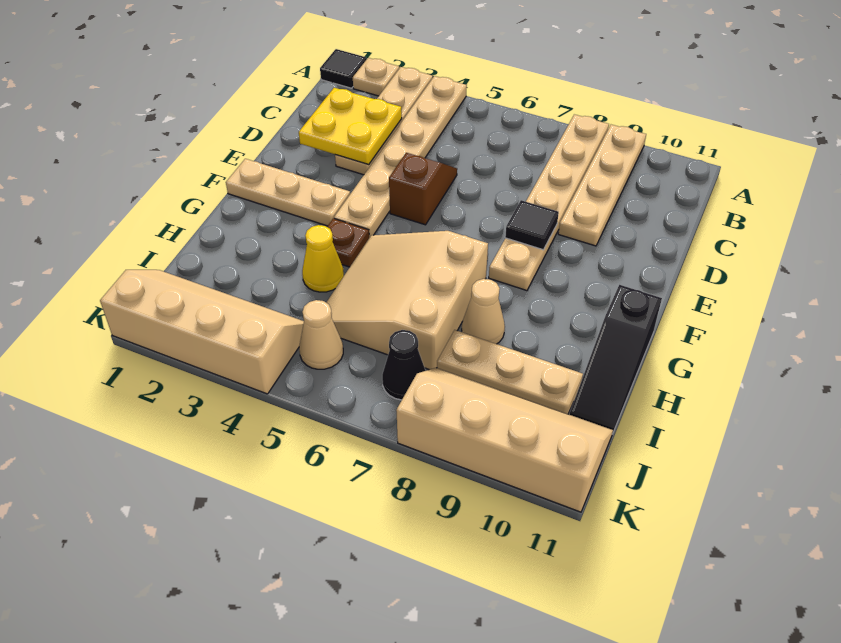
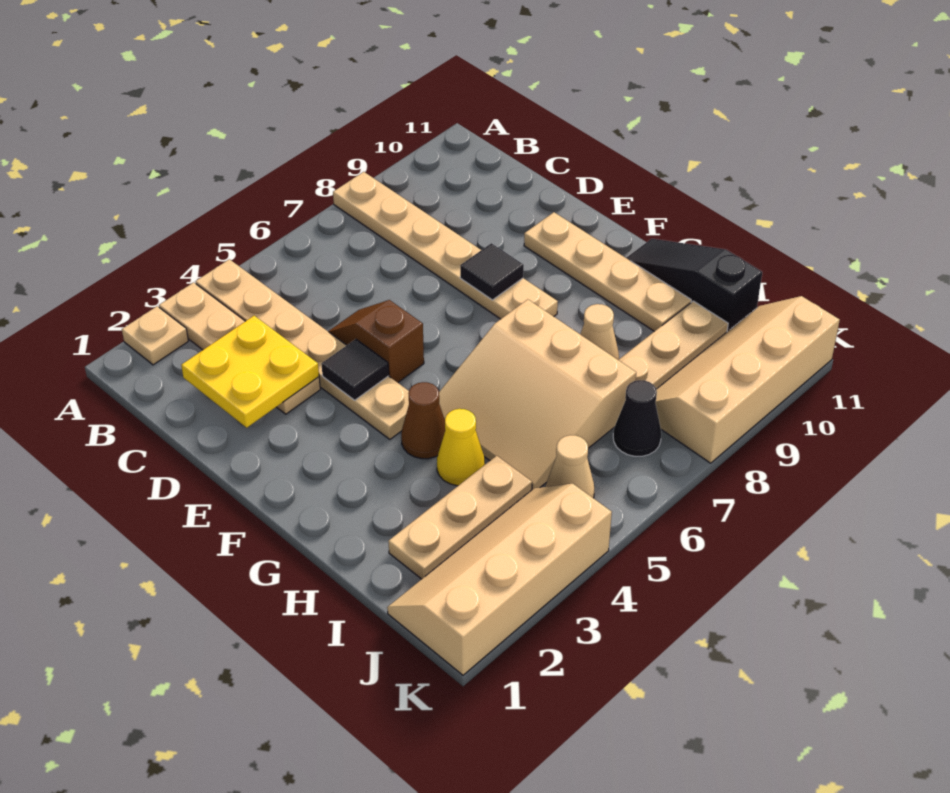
black 1x1 tile [320,49,367,88] -> black 1x1 tile moved to [322,339,389,400]
tan 1x4 plate [558,125,646,246] -> tan 1x4 plate moved to [524,212,691,331]
tan 1x3 plate [226,159,350,226] -> tan 1x3 plate moved to [388,456,532,579]
brown 1x1 plate [327,218,369,267] -> brown 1x1 cone [401,382,445,459]
black 1x3 slope [569,285,662,434] -> black 1x3 slope turned to [626,239,762,332]

